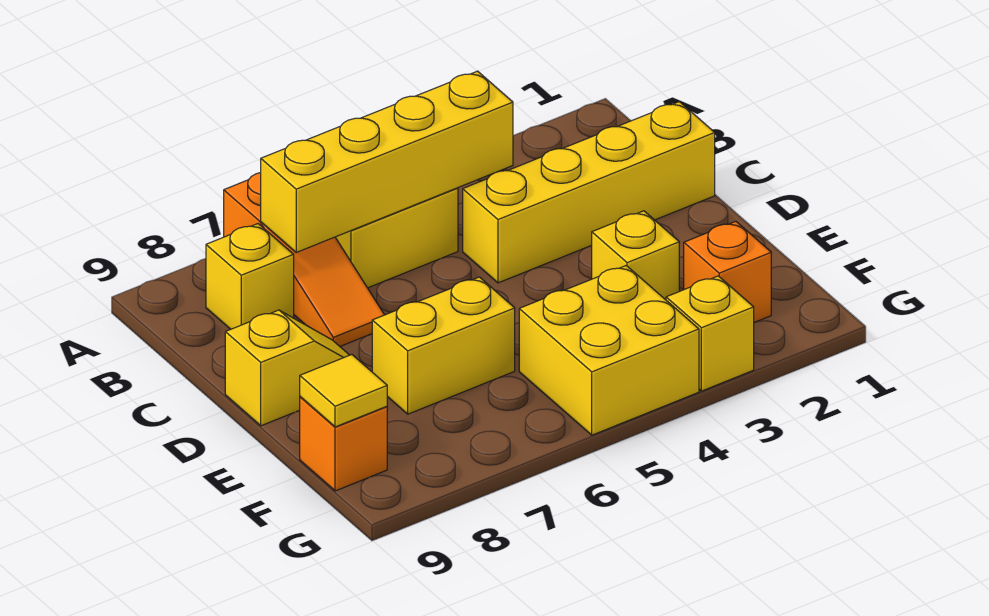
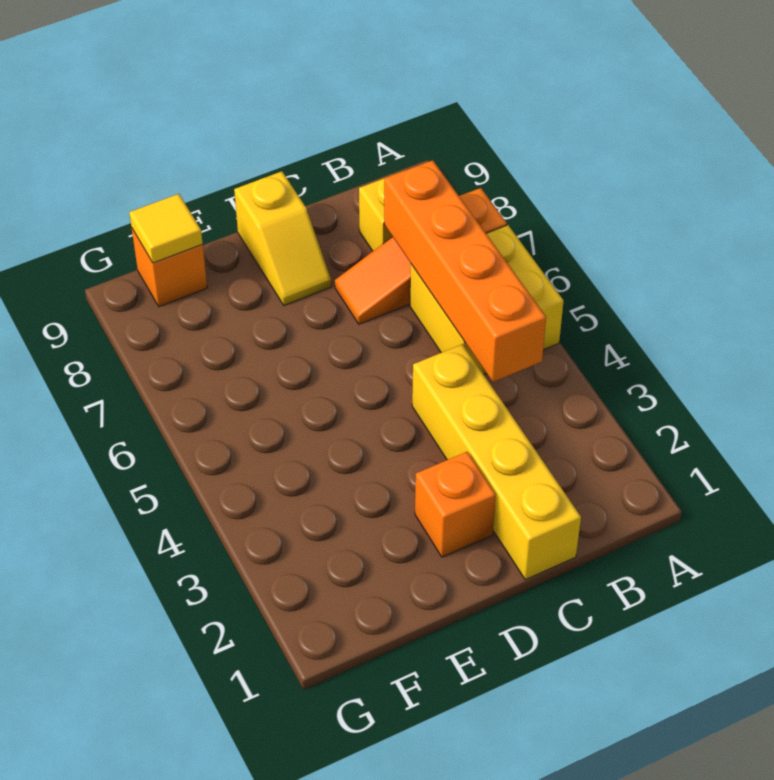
yellow 1x4 brick [261,71,513,252] -> orange 1x4 brick [384,160,546,382]
yellow 1x1 brick [592,211,679,300] -> none
yellow 1x2 brick [372,277,515,414] -> none
orange 1x1 brick [684,221,771,322] -> orange 1x1 brick moved to [415,452,496,557]
yellow 2x2 brick [519,266,699,435] -> none
yellow 1x1 brick [666,276,754,391] -> none

